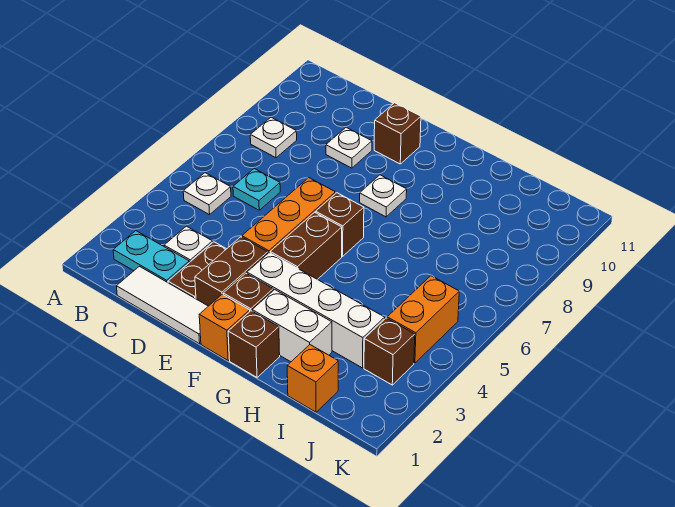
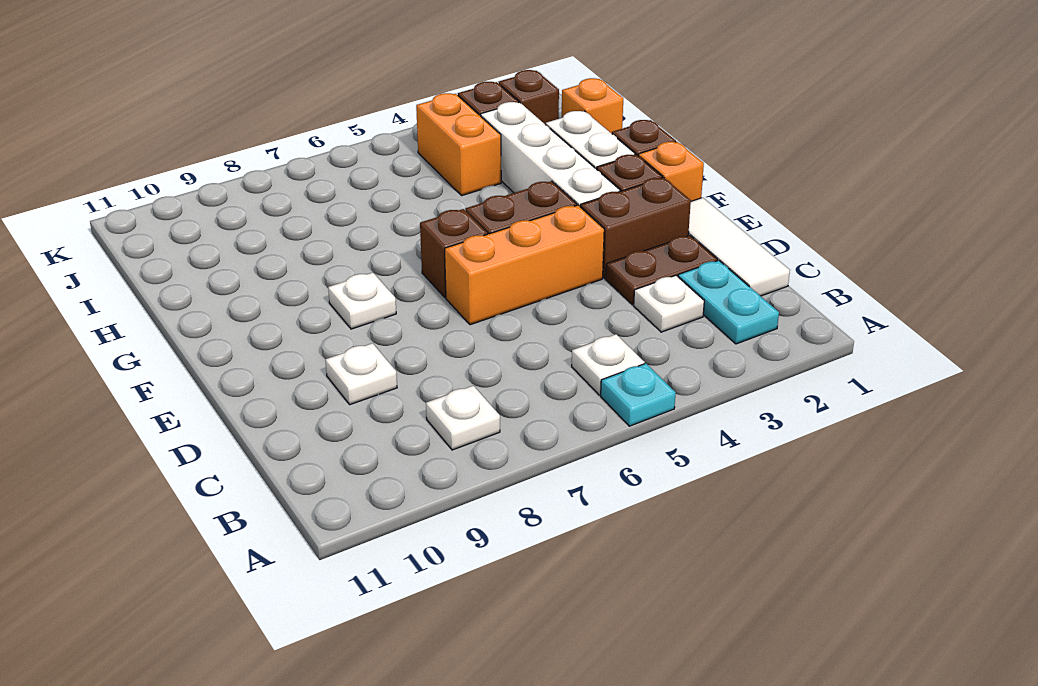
cyan 1x1 plate [233,169,280,210] -> cyan 1x1 plate moved to [601,363,676,426]
brown 1x1 brick [374,103,421,164] -> brown 1x1 brick moved to [499,70,559,125]
orange 1x2 brick [387,276,459,363] -> orange 1x2 brick turned to [416,93,501,195]

